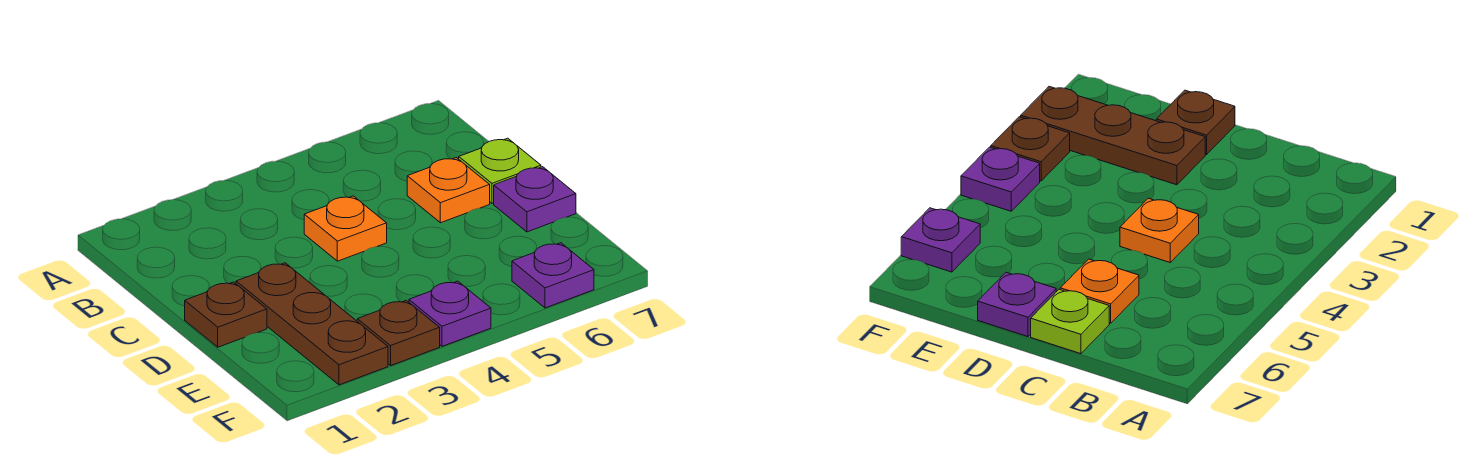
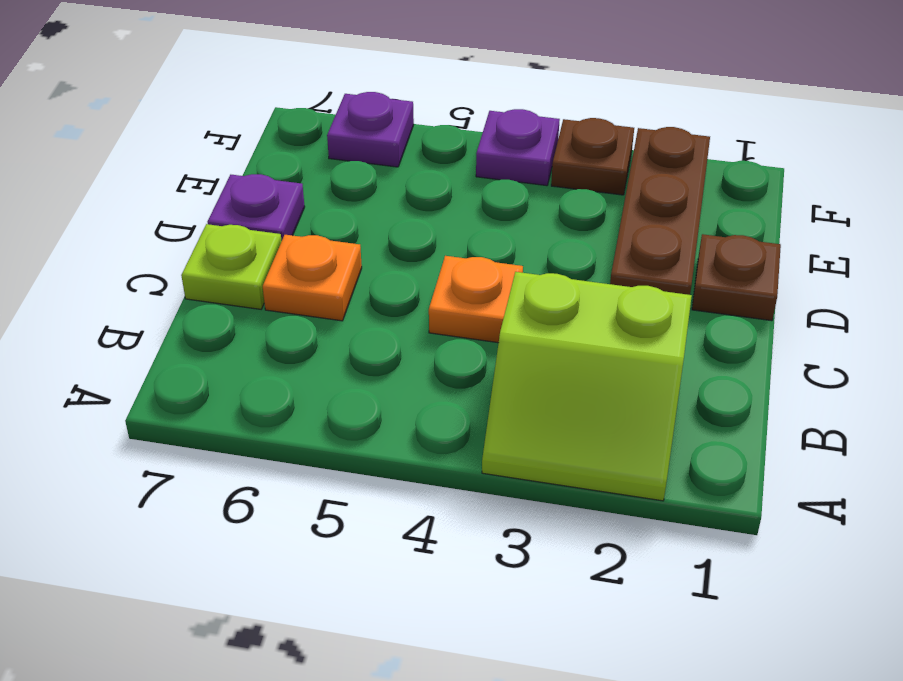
none -> lime 2x2 slope [482,272,692,501]

